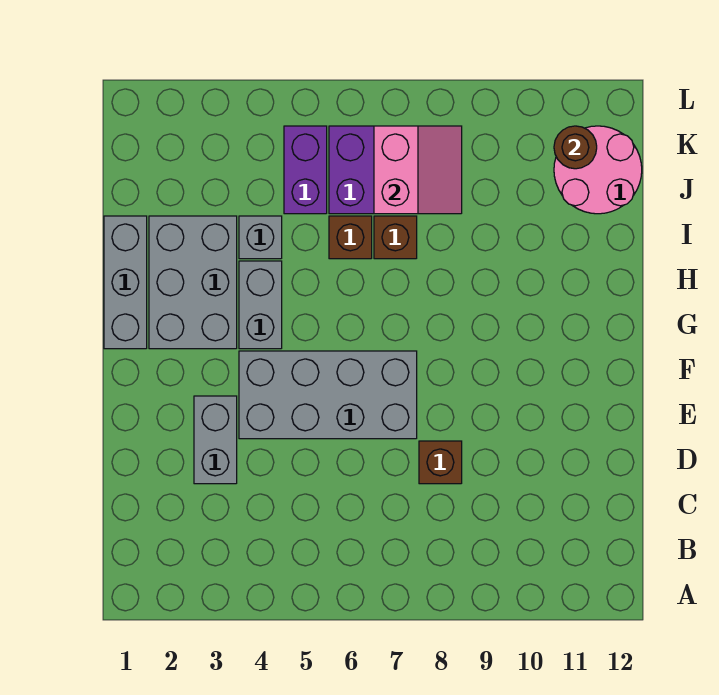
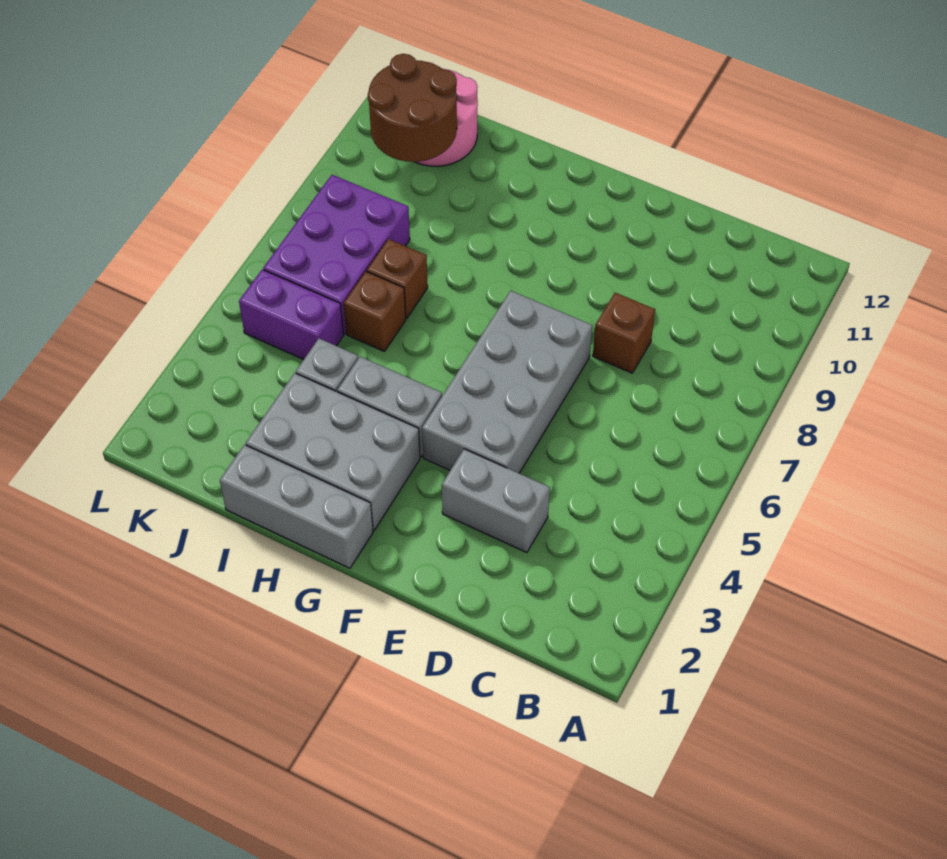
pink 2x2 slope [374,126,462,214] -> none
brown 1x1 round brick [554,126,597,169] -> brown 2x2 round brick [368,54,457,162]

